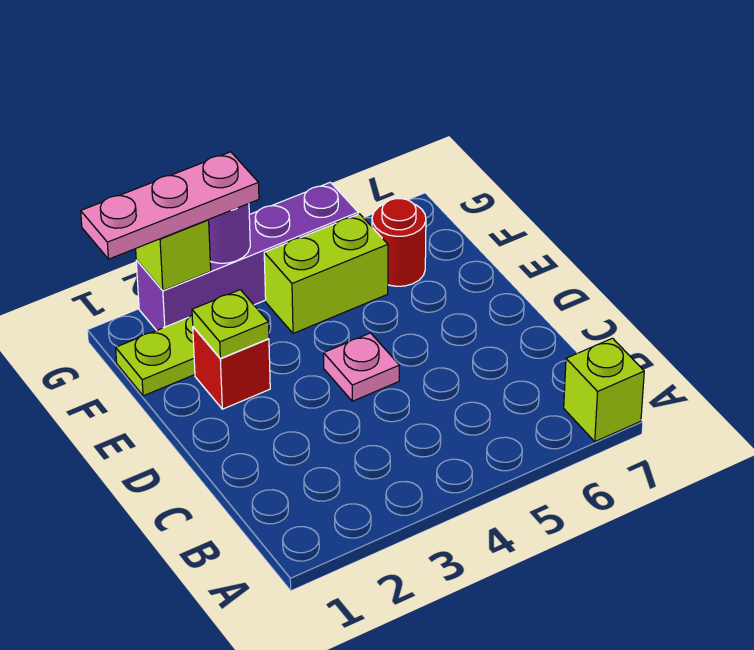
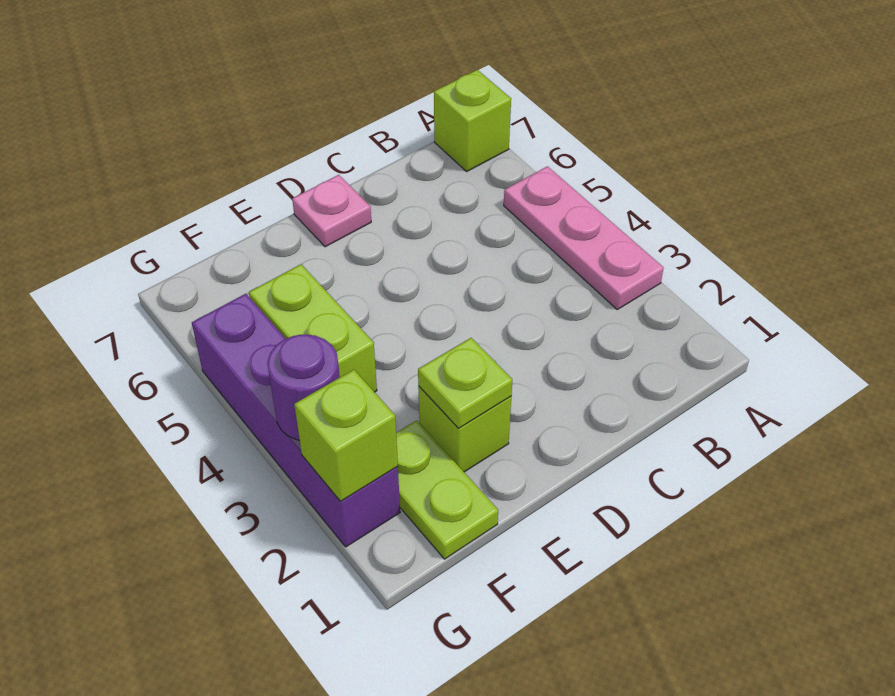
pink 1x1 plate [324,333,399,401] -> pink 1x1 plate moved to [292,175,371,247]
red 1x1 brick [193,327,270,409] -> lime 1x1 brick [418,386,511,472]
red 1x1 round brick [372,199,426,286] -> none
pink 1x3 plate [81,152,259,259] -> pink 1x3 plate moved to [504,166,663,309]

